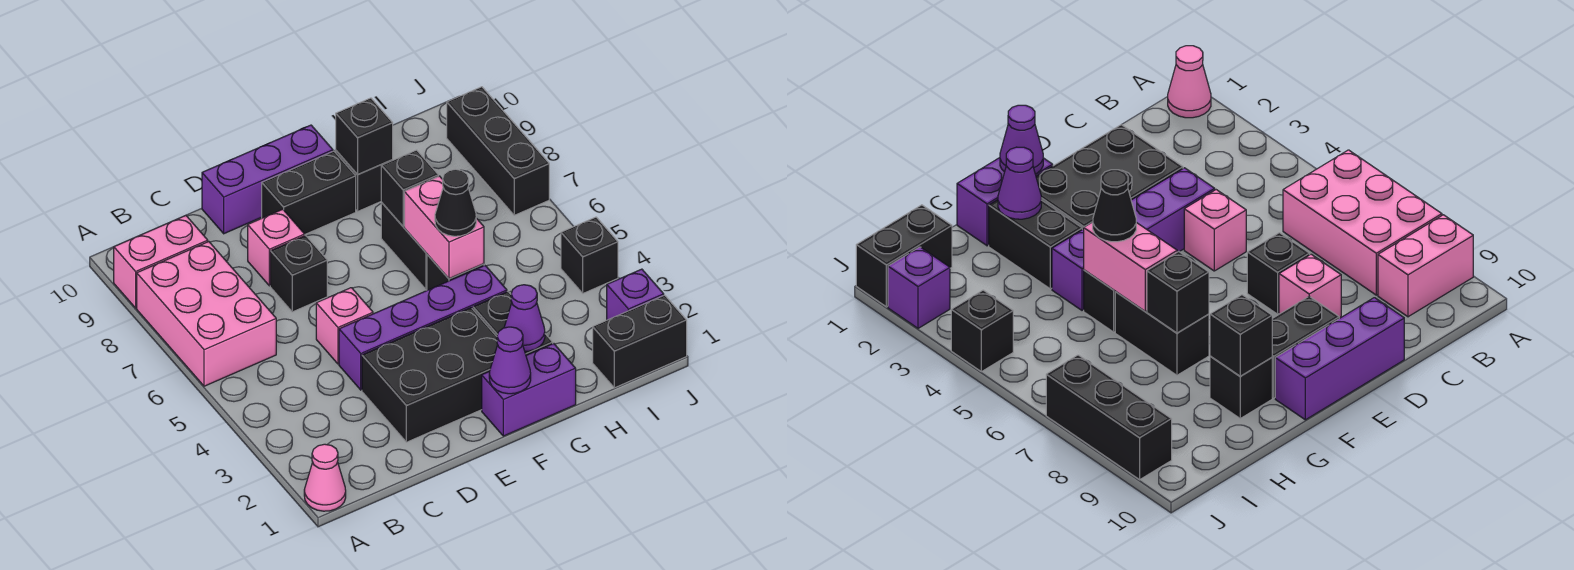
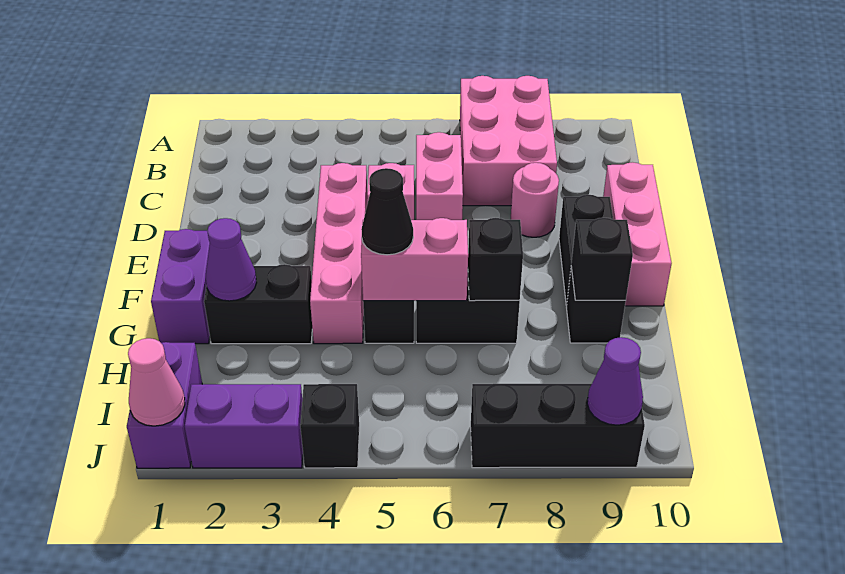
pink 1x1 cone [304,444,346,511] -> pink 1x1 cone moved to [128,338,185,426]
pink 2x3 brick [137,242,276,386] -> pink 2x3 brick turned to [460,76,557,206]
pink 1x2 brick [114,215,208,308] -> pink 1x2 brick moved to [416,132,463,220]
black 2x3 brick [362,308,498,442] -> none
purple 1x4 brick [339,266,507,390] -> pink 1x4 brick [310,163,368,344]
black 1x1 brick [270,235,327,312] -> none
pink 1x1 brick [248,209,305,286] -> pink 1x1 round brick [510,163,559,237]
purple 1x3 brick [202,125,333,234] -> pink 1x3 brick [603,162,672,306]
purple 1x1 cone [489,327,531,394] -> purple 1x1 cone moved to [587,337,643,425]
black 1x2 brick [593,295,687,388] -> purple 1x2 brick [127,342,202,468]
purple 1x1 brick [607,269,664,320] -> purple 1x2 brick [184,384,303,468]

